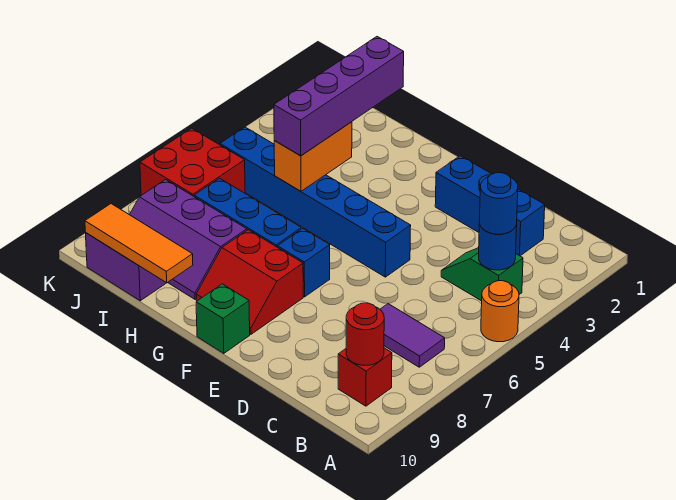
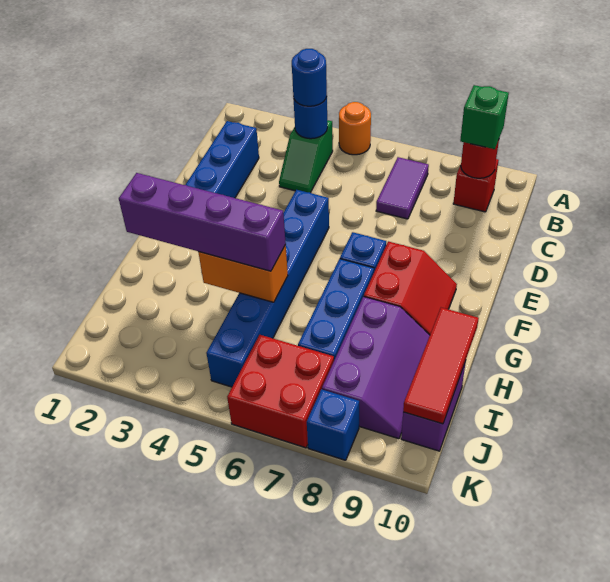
green 1x1 brick [196,284,250,353] -> green 1x1 brick moved to [460,85,509,149]
orange 1x3 tile [85,204,193,283] -> red 1x3 tile [403,308,479,424]
none -> blue 1x1 brick [307,389,359,460]

